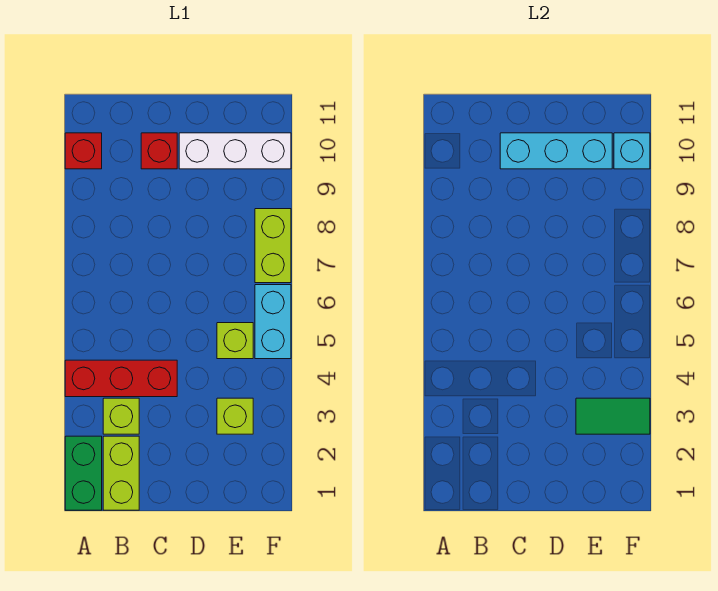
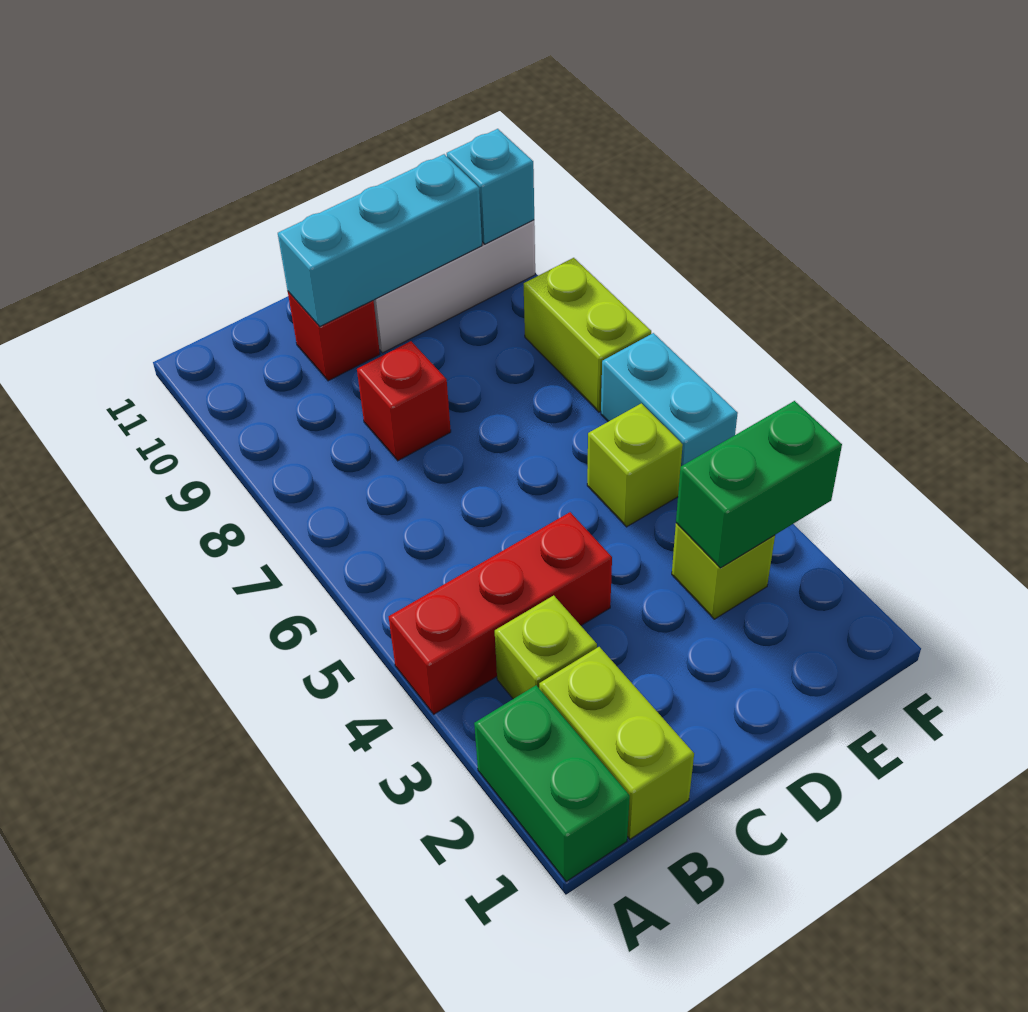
red 1x1 brick [65,133,102,169] -> red 1x1 brick moved to [357,341,451,461]
green 1x2 tile [576,398,650,434] -> green 1x2 brick [676,401,842,568]

